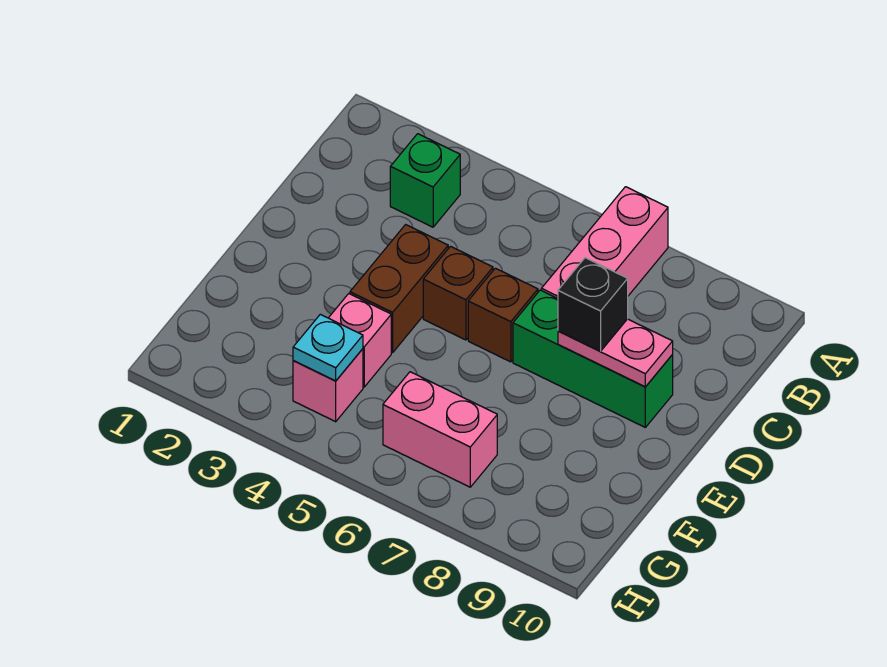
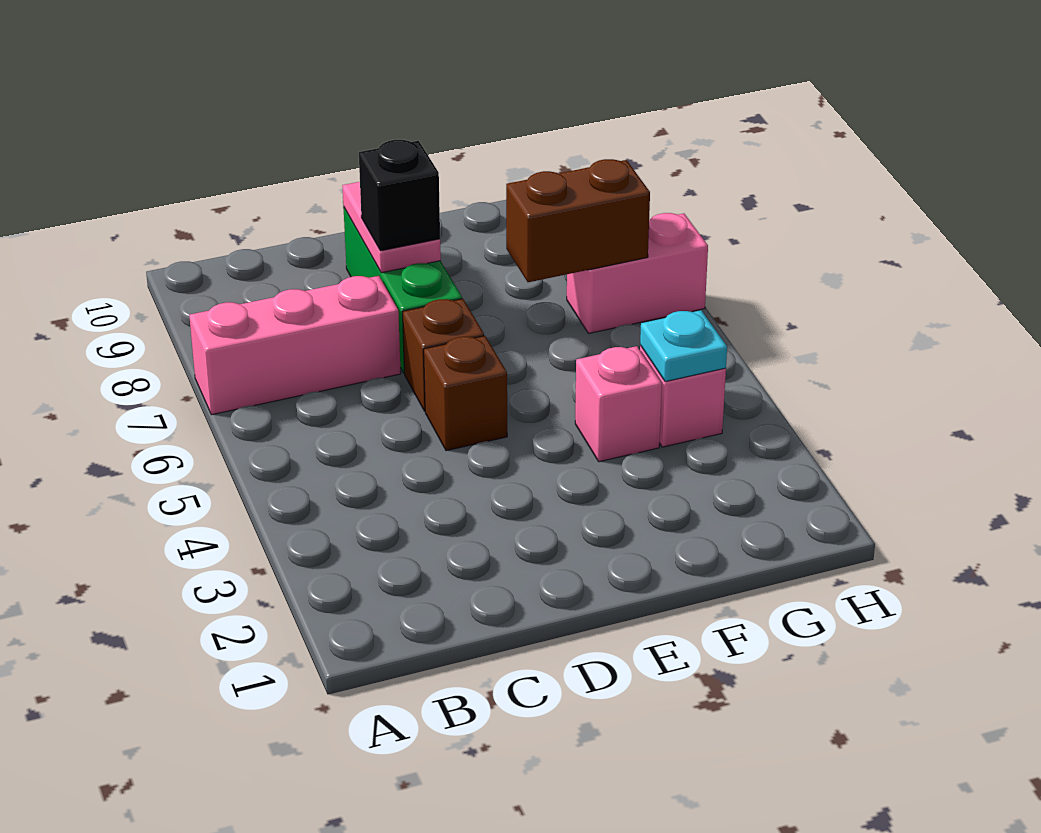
green 1x1 brick [390,134,460,227] -> none
brown 1x2 brick [350,225,448,353] -> brown 1x2 brick moved to [506,159,650,282]
pink 1x2 brick [383,372,497,487] -> pink 1x2 brick turned to [567,213,708,333]

